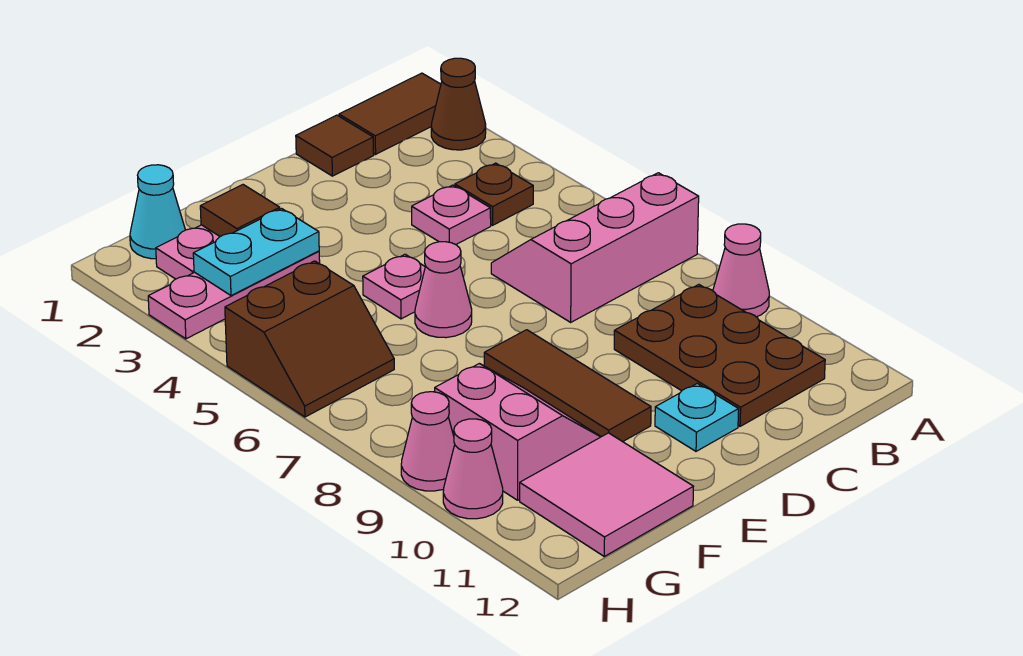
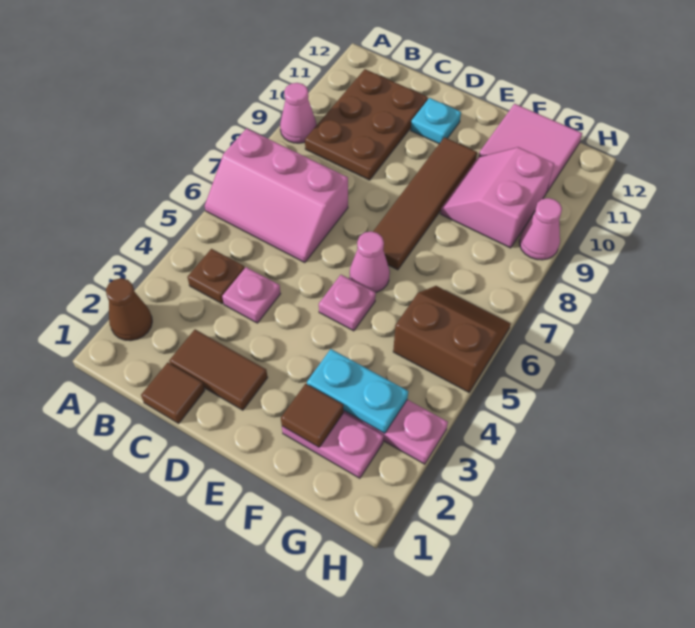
brown 1x2 tile [339,73,441,154] -> brown 1x2 tile moved to [169,329,268,410]
brown 1x3 tile [484,330,651,442] -> brown 1x4 tile [373,137,477,270]
cyan 1x1 cone [130,165,185,259] -> none
pink 1x1 cone [443,419,503,519] -> none

